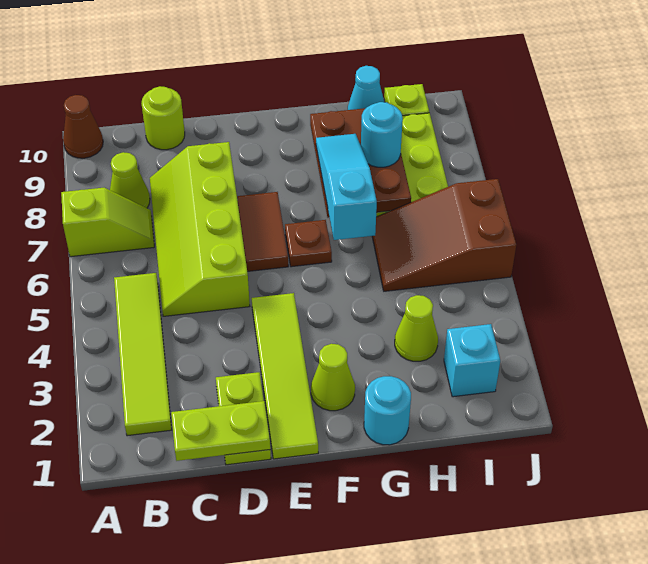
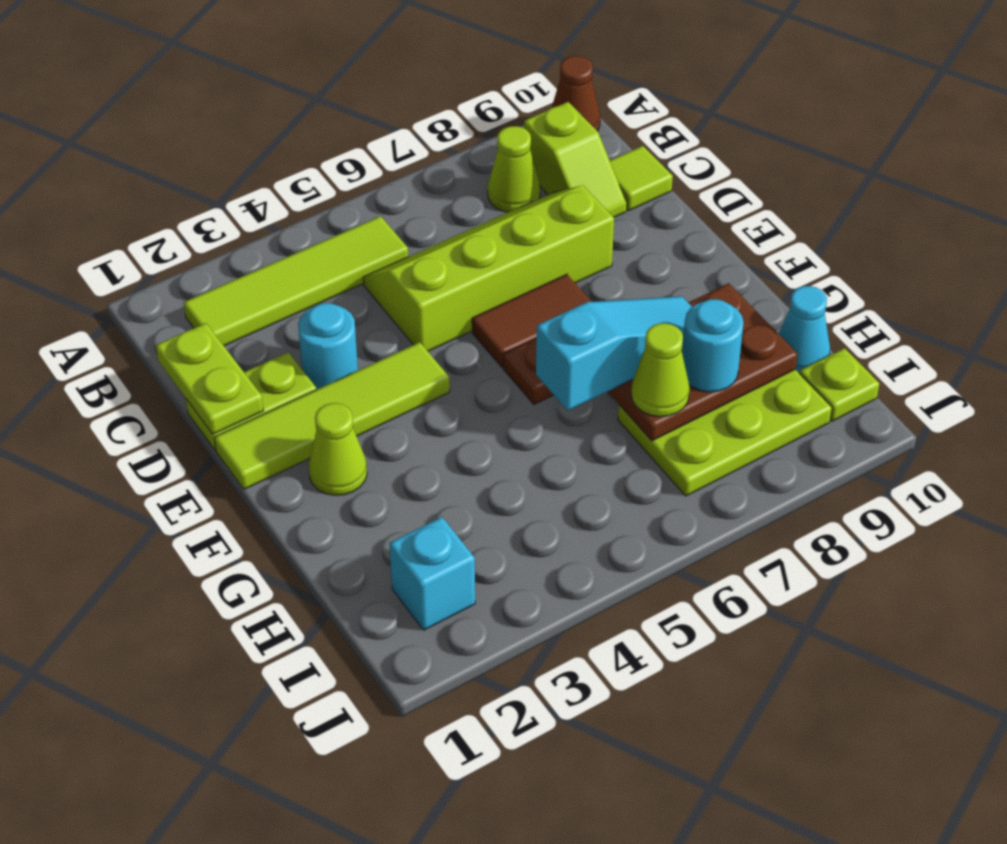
lime 1x2 slope [61,188,154,257] -> lime 1x2 slope moved to [524,102,627,217]
lime 1x1 round brick [141,86,185,150] -> lime 1x1 tile [610,146,673,210]
cyan 1x1 round brick [364,376,411,445] -> cyan 1x1 round brick moved to [298,303,358,390]
lime 1x1 cone [395,295,438,361] -> lime 1x1 cone moved to [631,323,690,417]
brown 2x3 slope [372,179,516,291] -> none

